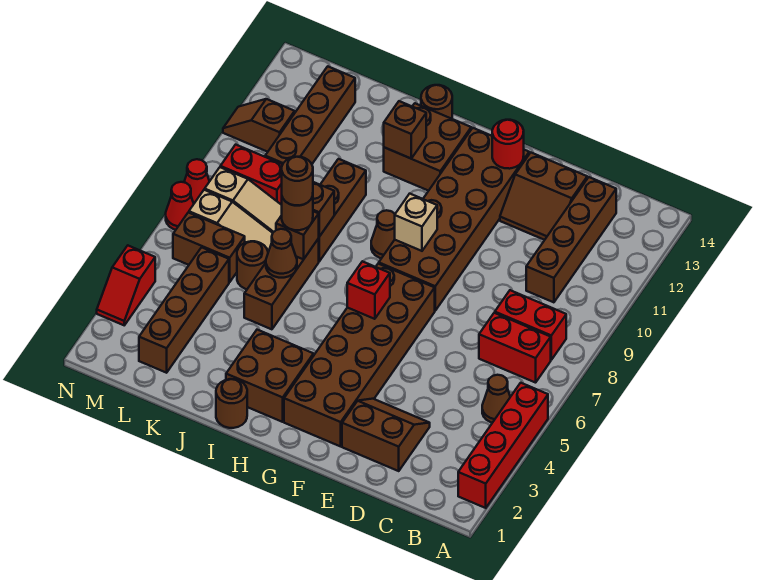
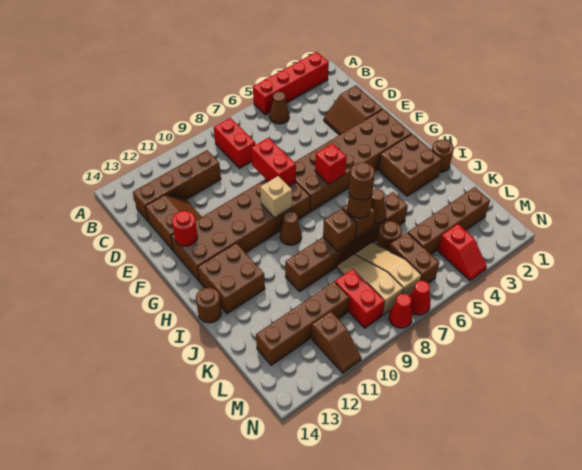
red 1x2 brick [479,313,551,383] -> red 1x2 brick moved to [251,138,296,186]
brown 1x1 brick [384,101,426,158] -> none
red 1x2 slope [97,246,155,325] -> red 1x2 slope turned to [438,224,487,281]

